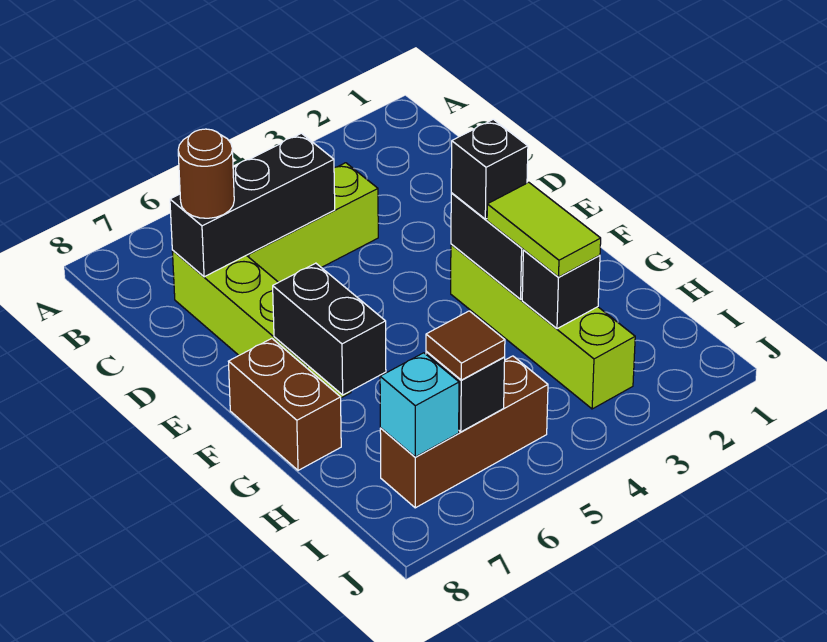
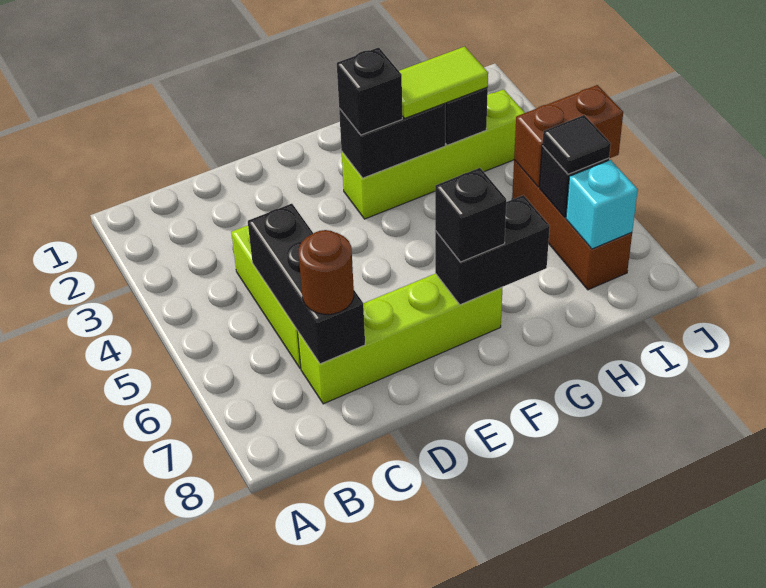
none -> black 1x1 brick [435,168,506,262]
brown 1x2 brick [228,338,341,470] -> brown 1x2 brick moved to [514,85,623,187]
brown 1x1 tile [426,311,505,380] -> black 1x1 tile [542,115,611,174]

